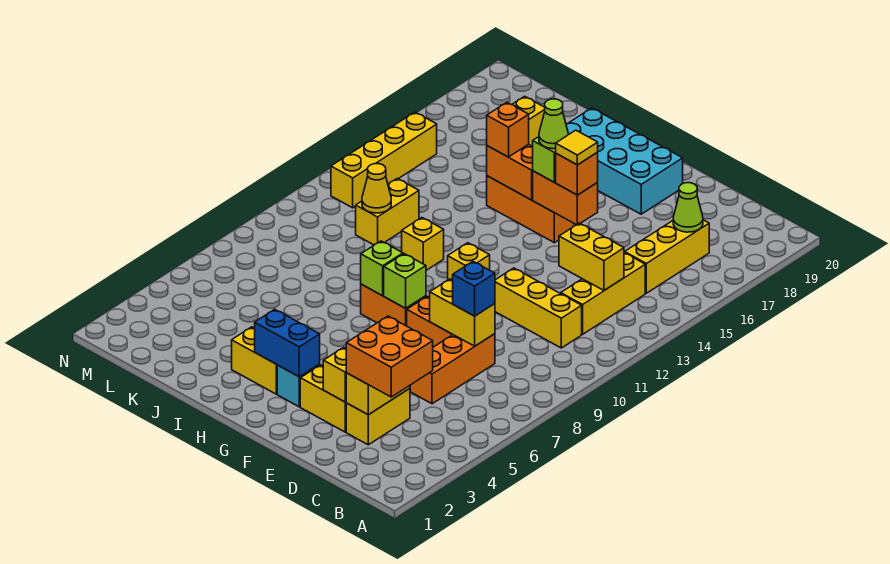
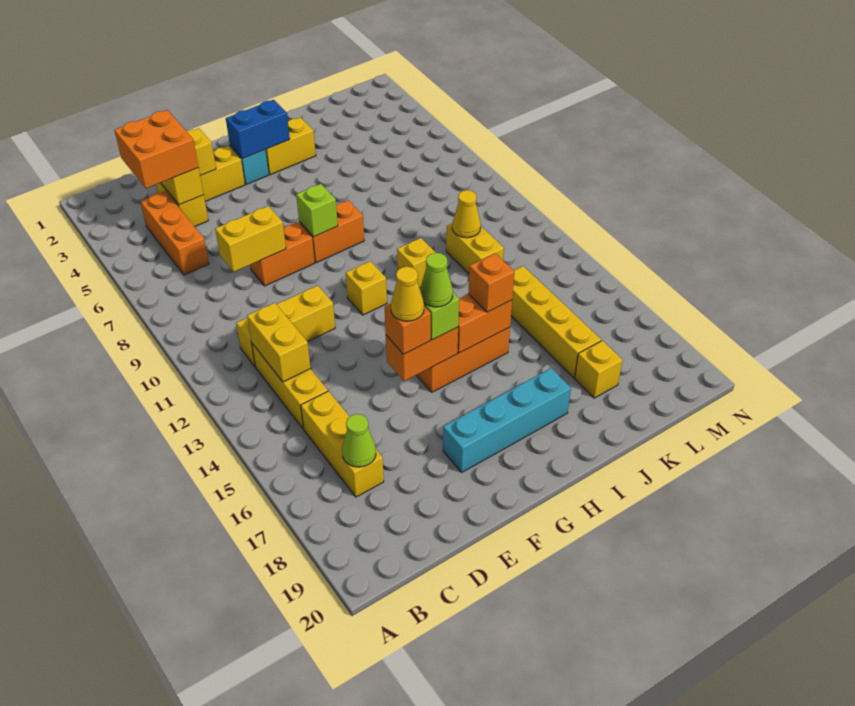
yellow 1x2 brick [559,223,624,290] -> yellow 1x2 brick turned to [247,303,310,382]
orange 1x3 brick [410,334,495,404] -> orange 1x3 brick moved to [140,191,209,275]
blue 1x1 brick [453,262,495,316] -> none
yellow 1x1 tile [556,130,598,165] -> yellow 1x1 cone [391,267,424,321]
cyan 2x4 brick [566,108,683,214] -> cyan 1x4 brick [443,368,571,472]
lime 1x1 brick [361,241,403,296] -> none
yellow 1x4 brick [331,112,437,208] -> yellow 1x4 brick moved to [511,266,601,378]

